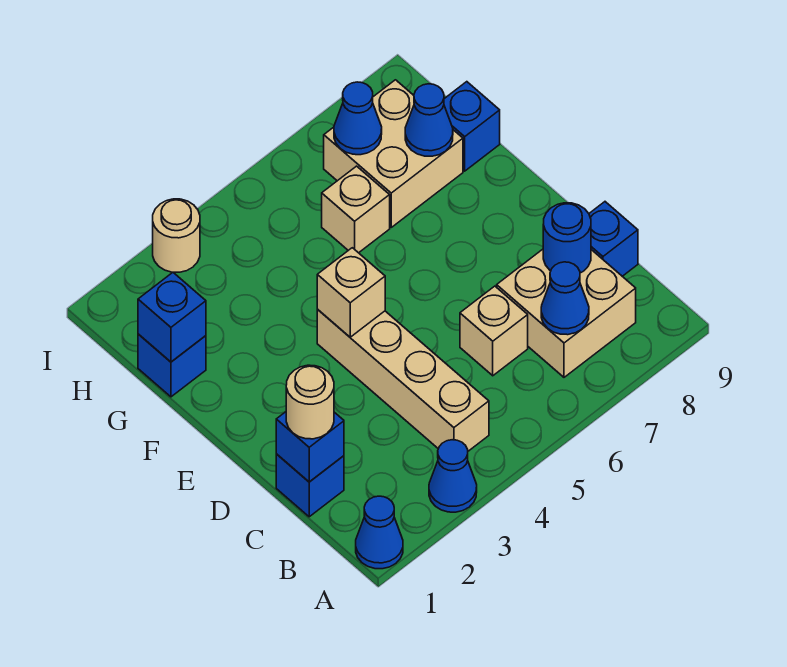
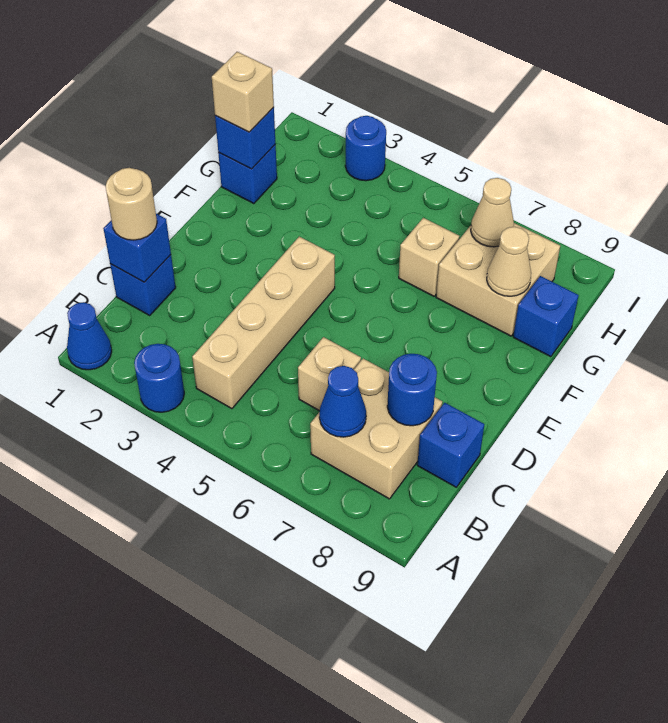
blue 1x1 cone [429,440,477,512] -> blue 1x1 round brick [134,344,184,412]
tan 1x1 brick [317,248,385,337] -> tan 1x1 brick moved to [212,52,274,132]
blue 1x1 cone [405,84,453,156] -> tan 1x1 cone [487,227,531,296]
blue 1x1 cone [334,82,382,155] -> tan 1x1 cone [471,178,514,247]
tan 1x1 round brick [153,199,200,272] -> blue 1x1 round brick [345,116,386,181]

